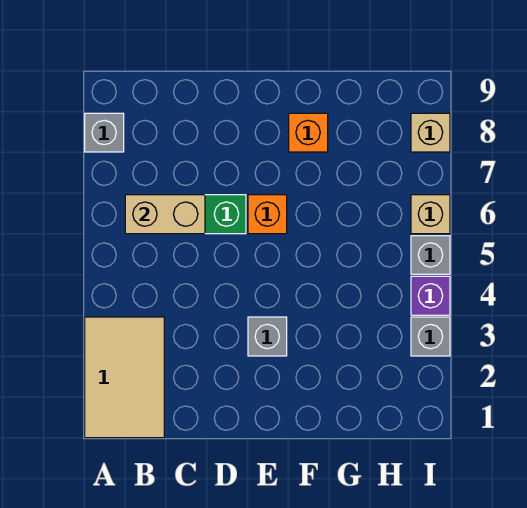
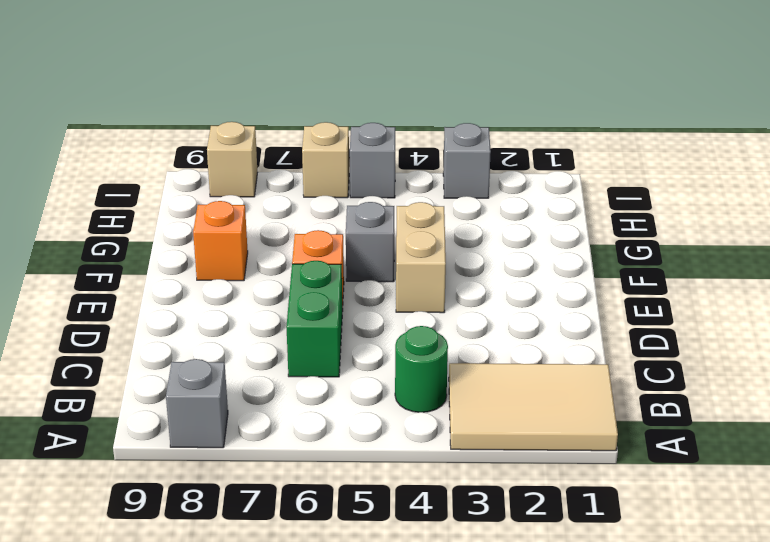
none -> green 1x1 round brick [395,326,448,412]
tan 1x2 brick [125,195,205,234] -> tan 1x2 brick moved to [396,202,446,313]
grey 1x1 brick [248,317,287,356] -> grey 1x1 brick moved to [346,202,394,282]
purple 1x1 brick [411,276,450,315] -> none

